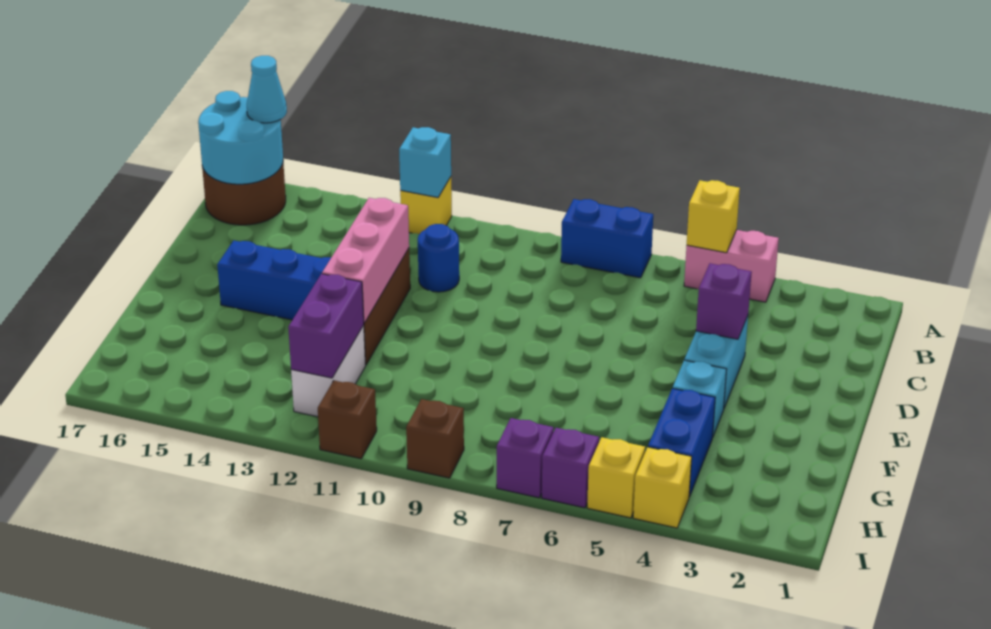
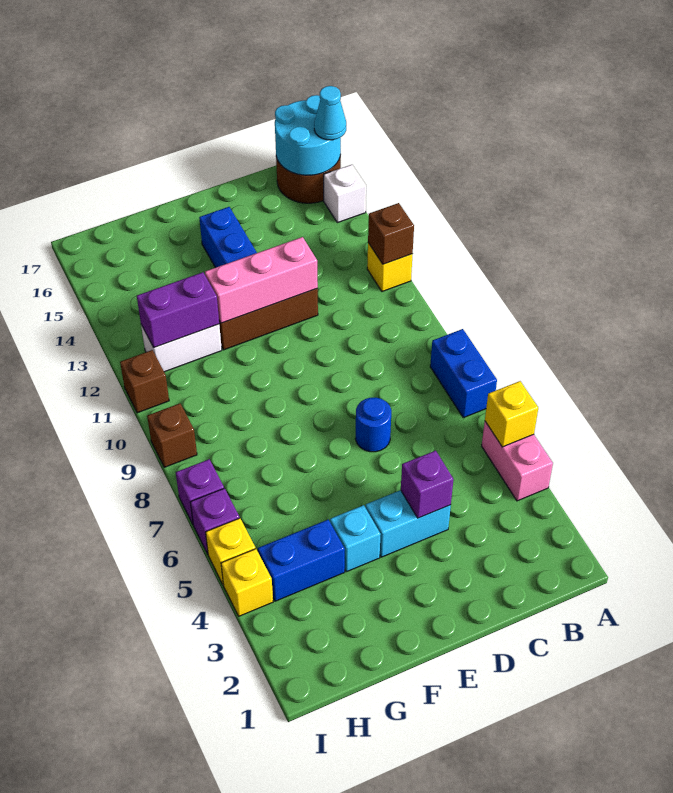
cyan 1x1 brick [399,127,451,198] -> brown 1x1 brick [368,203,414,264]
none -> white 1x1 brick [324,165,366,223]
blue 1x1 round brick [418,224,459,292] -> blue 1x1 round brick moved to [355,398,391,452]

